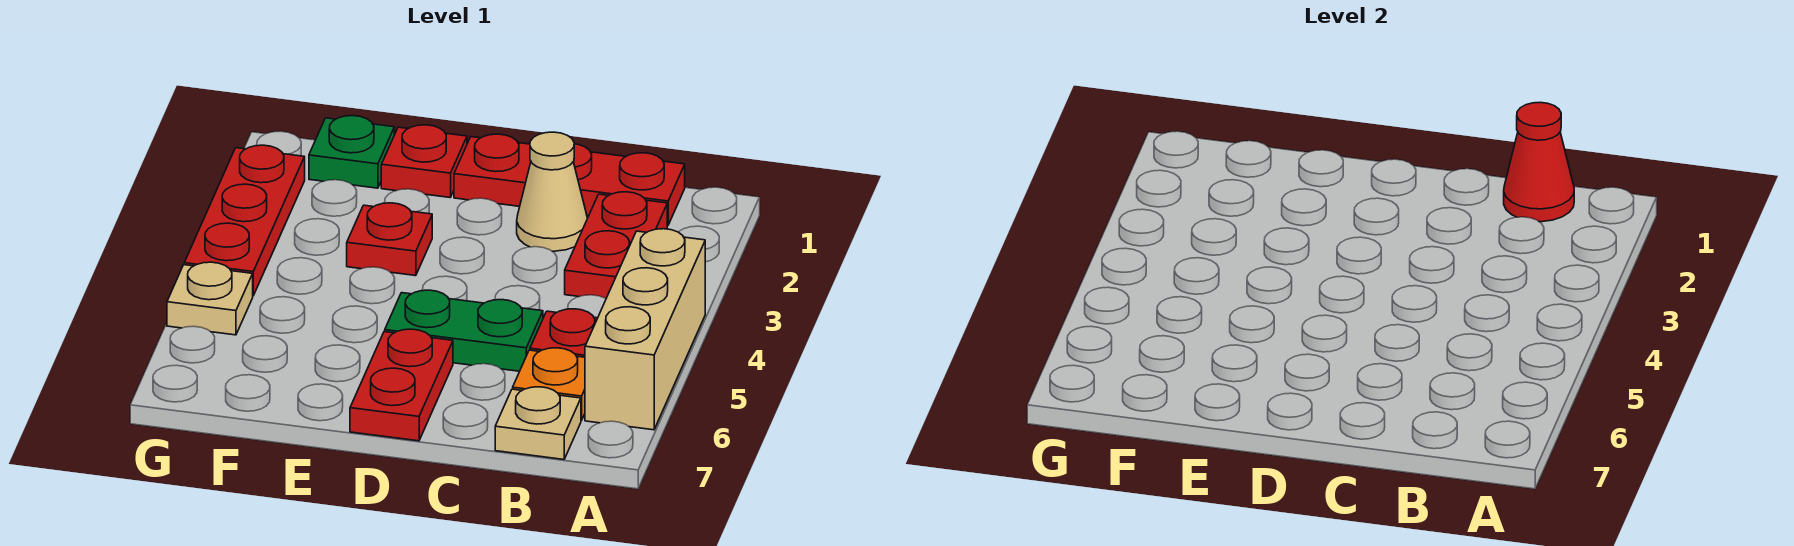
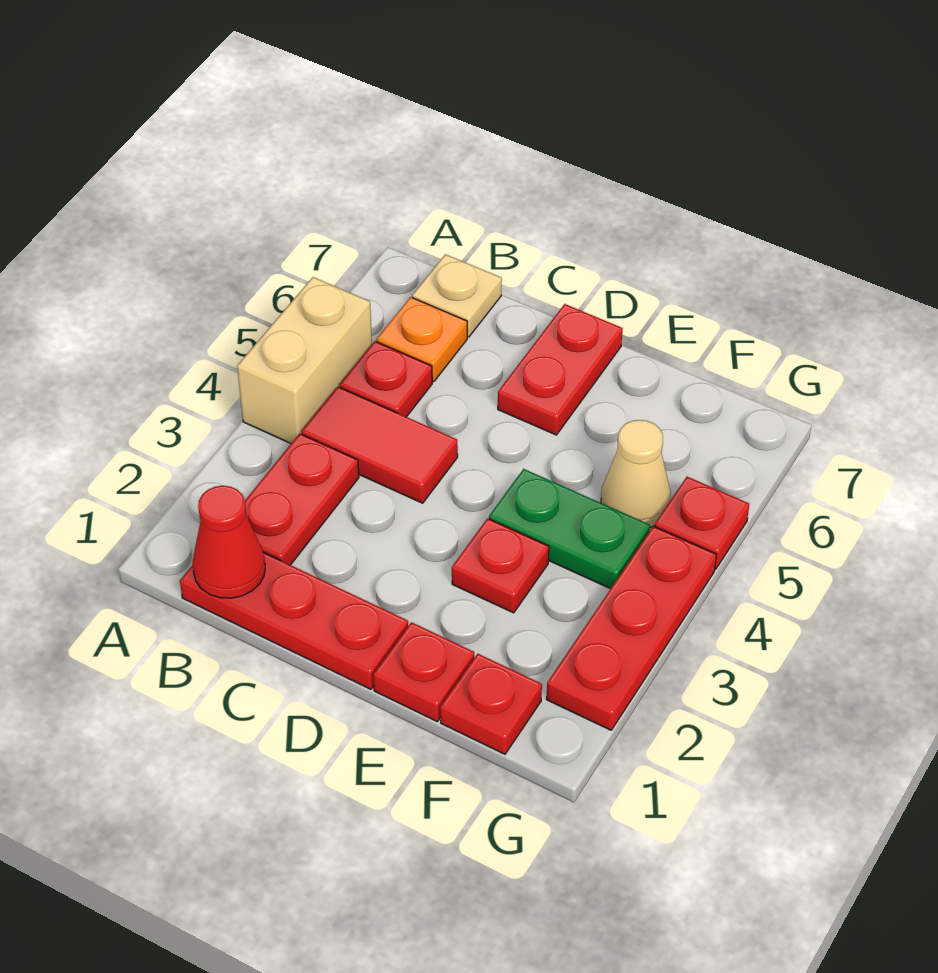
tan 1x3 brick [585,229,705,430] -> tan 1x2 brick [237,277,372,443]
none -> red 1x2 tile [301,387,458,503]
tan 1x1 cone [517,132,587,251] -> tan 1x1 cone moved to [601,420,670,528]
green 1x2 plate [385,290,543,371] -> green 1x2 plate moved to [489,469,650,589]
green 1x1 plate [309,116,394,188] -> red 1x1 plate [440,654,542,754]
tan 1x1 plate [167,262,253,335] -> red 1x1 plate [655,477,749,569]

